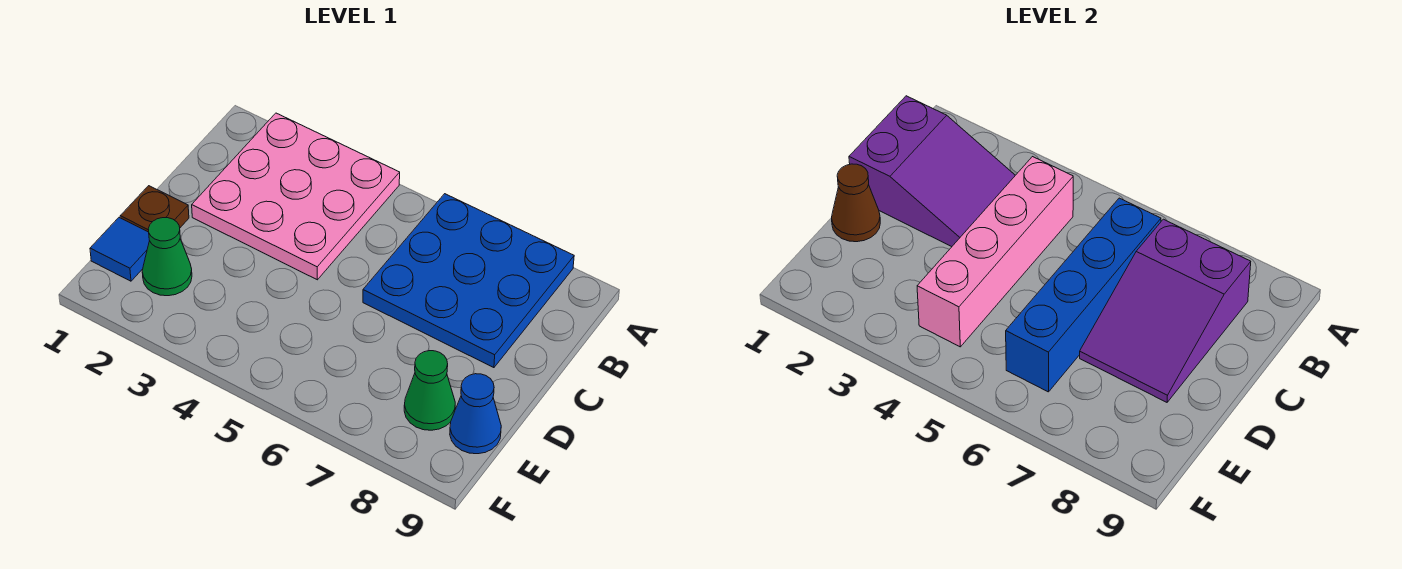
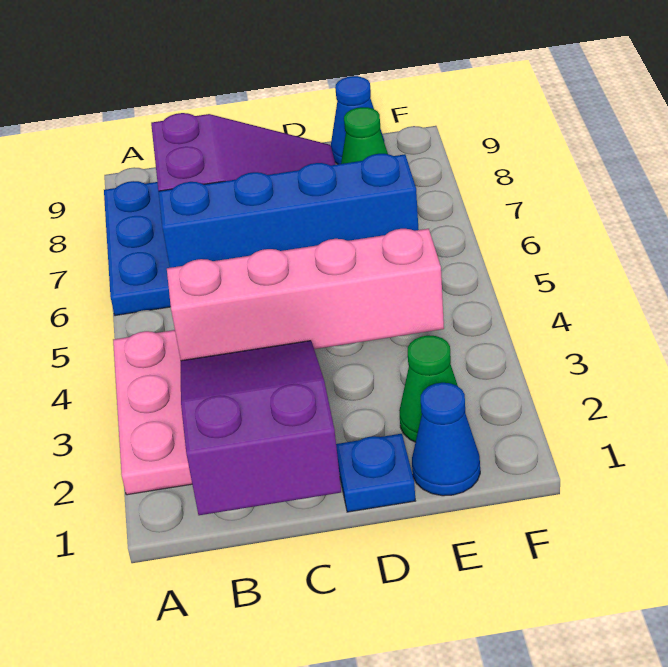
brown 1x1 plate [120,186,189,232] -> blue 1x1 plate [336,434,415,512]
brown 1x1 cone [832,164,880,242] -> none
blue 1x1 tile [90,218,150,281] -> blue 1x1 cone [412,383,480,496]

